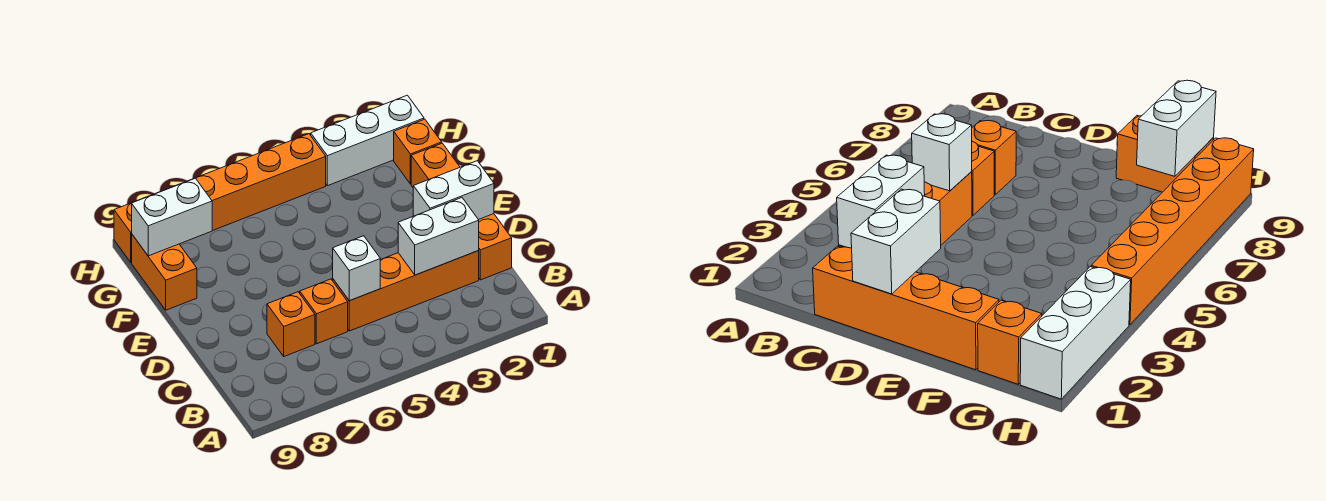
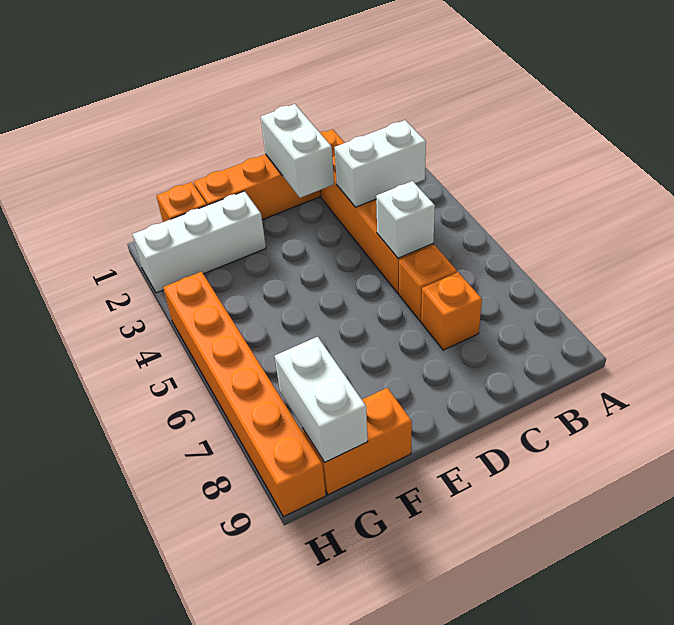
white 1x2 brick [398,198,479,275] -> white 1x2 brick turned to [334,120,426,207]
white 1x3 brick [311,95,424,186] -> white 1x3 brick turned to [132,191,266,293]

